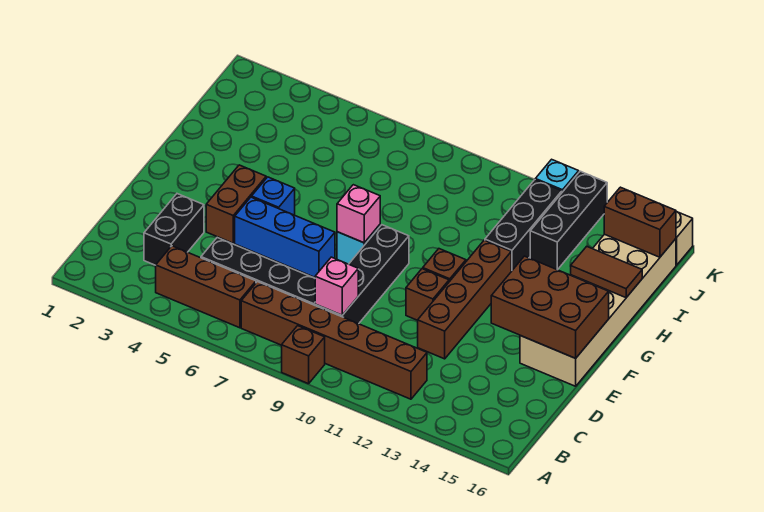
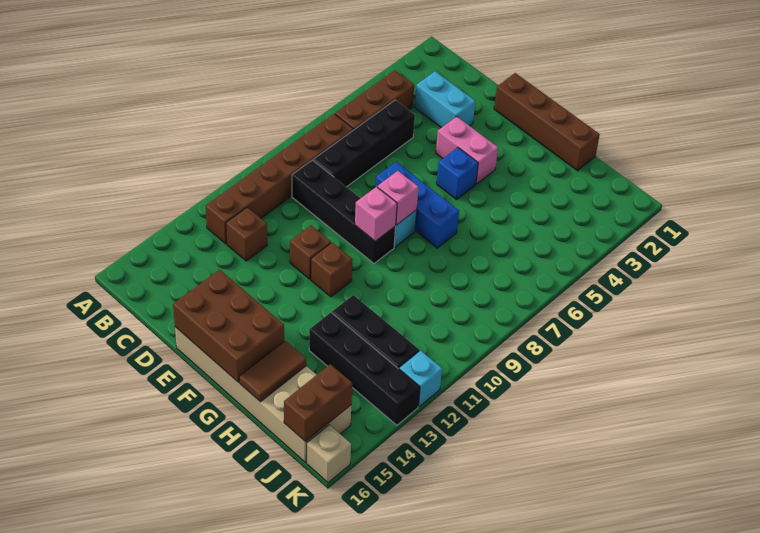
brown 1x1 brick [282,326,325,384] -> brown 1x1 brick moved to [226,207,267,261]
black 1x2 brick [144,194,204,265] -> cyan 1x2 brick [415,71,475,128]
pink 1x1 brick [315,257,358,315] -> pink 1x1 brick moved to [355,187,397,241]
brown 1x4 brick [418,240,511,359] -> brown 1x4 brick moved to [494,73,600,171]
brown 1x2 brick [206,165,266,243] -> pink 1x2 brick [436,117,498,184]
blue 1x3 brick [235,197,335,277] -> blue 1x3 brick turned to [376,162,459,248]
brown 2x3 brick [491,256,609,358] -> brown 2x3 brick turned to [173,270,284,382]
black 1x3 brick [530,171,607,270] -> black 1x4 brick [309,313,420,425]

